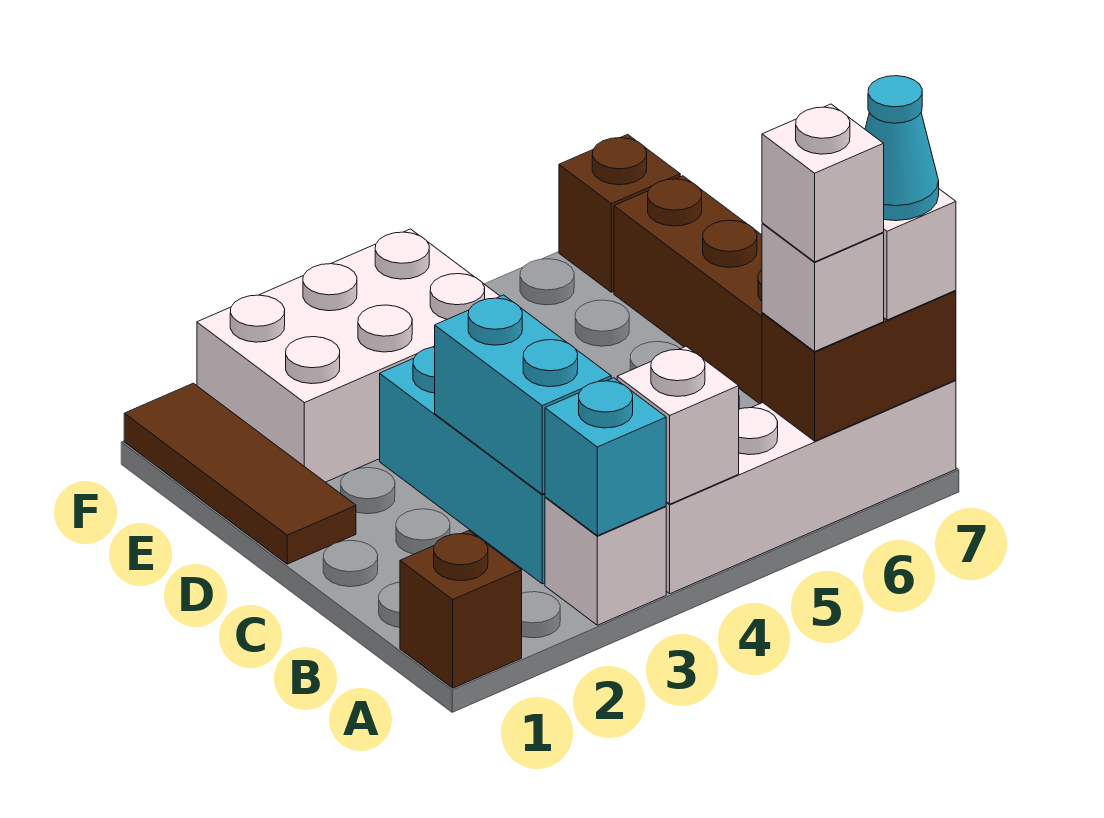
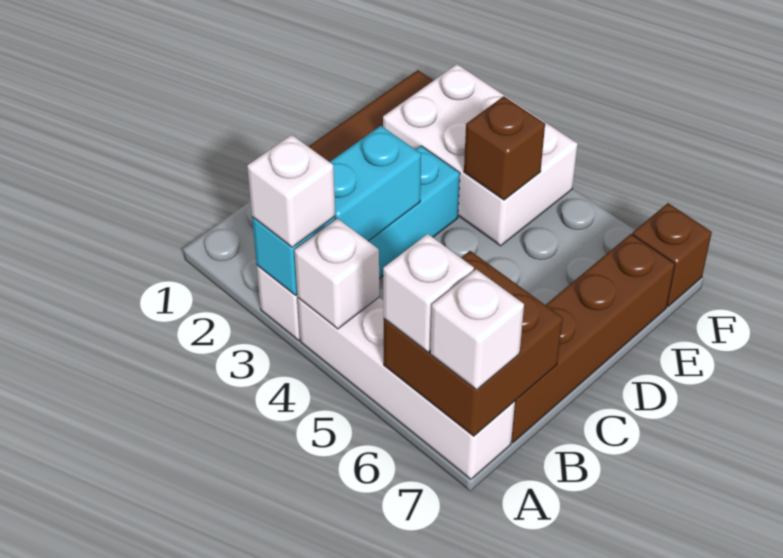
brown 1x1 brick [400,531,522,688] -> brown 1x1 brick moved to [464,96,545,200]
brown 1x2 brick [762,291,956,441] -> brown 2x2 brick [384,251,563,436]
white 1x1 brick [762,104,884,262] -> white 1x1 brick moved to [247,135,335,247]
cyan 1x1 cone [865,76,939,221] -> none

